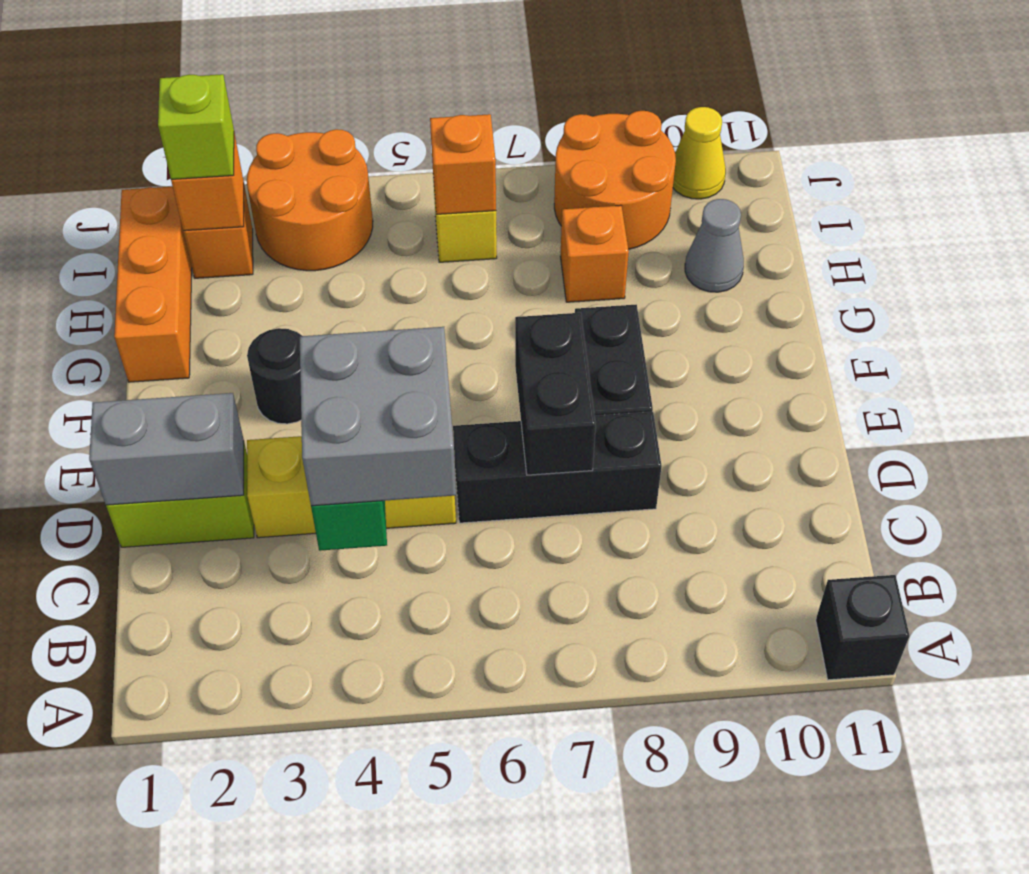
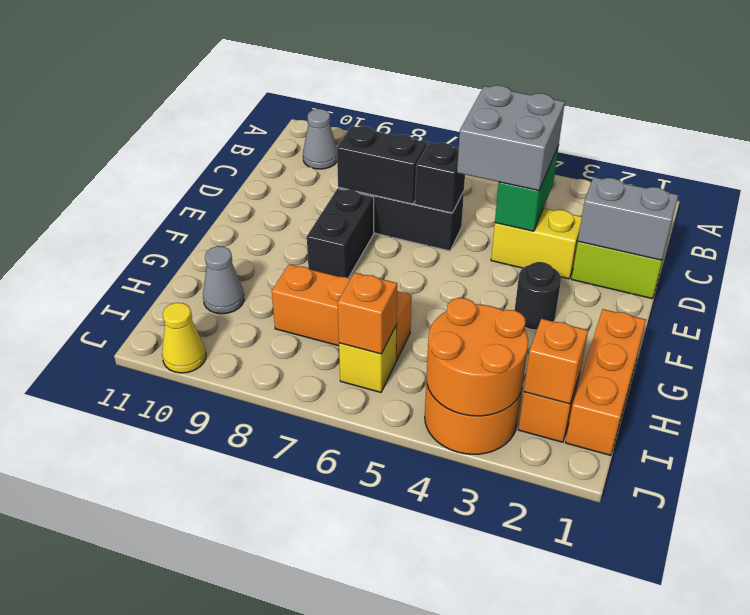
black 1x1 brick [816,575,910,680] -> black 1x1 brick moved to [415,143,465,213]
none -> grey 1x1 cone [303,109,337,169]
yellow 1x3 brick [247,436,456,538] -> yellow 1x2 brick [491,208,582,279]
black 1x2 brick [515,313,596,475] -> black 1x2 brick turned to [337,126,427,204]
orange 1x1 brick [560,205,629,302] -> orange 1x3 brick [272,264,412,361]
lime 1x1 brick [158,74,234,179] -> none
orange 2x2 round brick [554,111,676,249] -> orange 2x2 round brick moved to [427,298,528,416]

